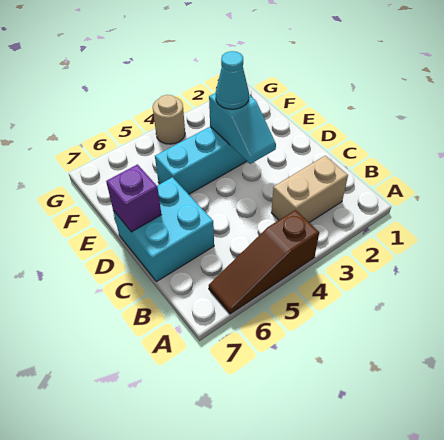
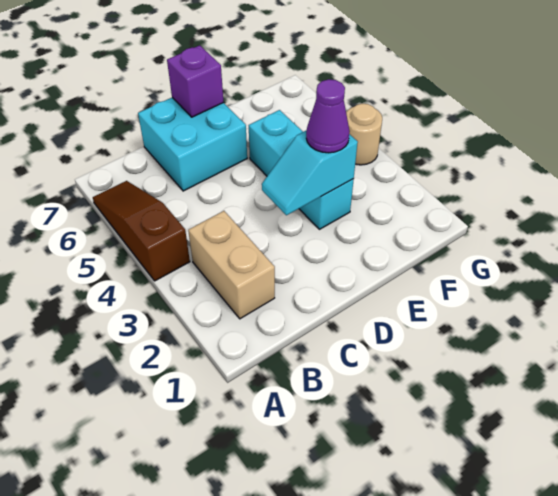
cyan 1x1 cone [216,51,249,109] -> purple 1x1 cone [306,79,350,153]

